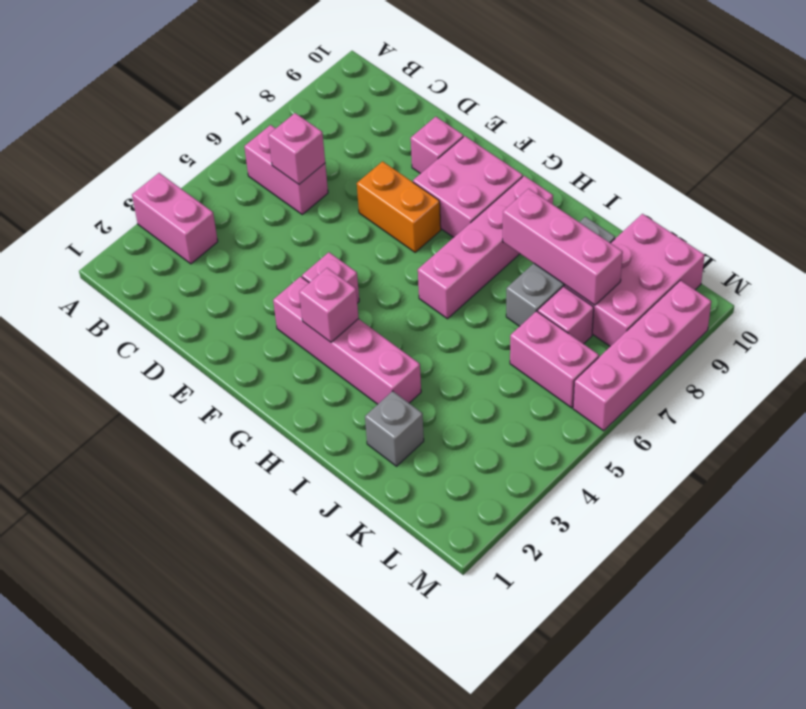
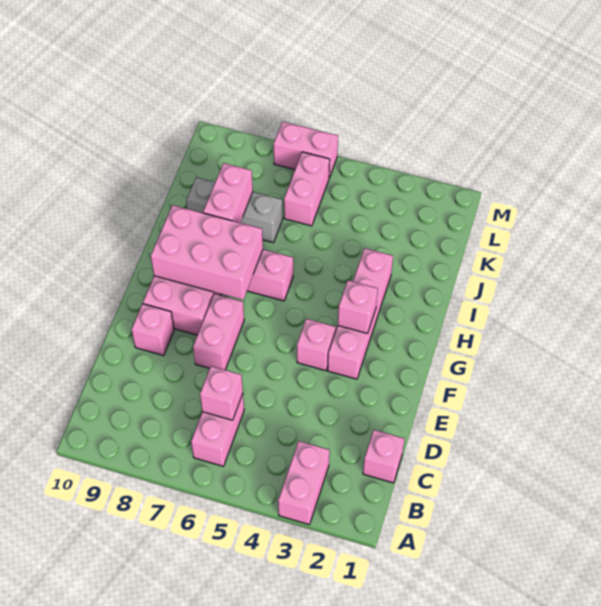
orange 1x2 brick [357,161,441,252] -> pink 1x2 brick [193,294,244,370]
pink 1x3 brick [503,189,623,305] -> pink 1x2 brick [203,163,253,223]
grey 1x1 brick [365,391,424,466] -> none
pink 1x1 brick [538,286,594,344] -> pink 1x1 brick moved to [363,430,404,483]
pink 2x3 brick [565,214,705,346] -> pink 2x3 brick moved to [151,205,263,300]
pink 1x4 brick [573,280,711,431] -> pink 1x2 brick [274,122,338,178]

